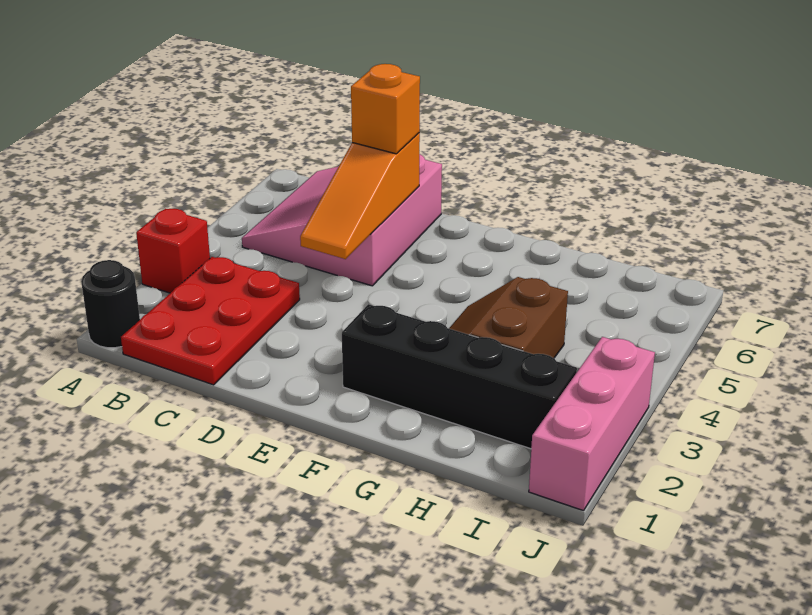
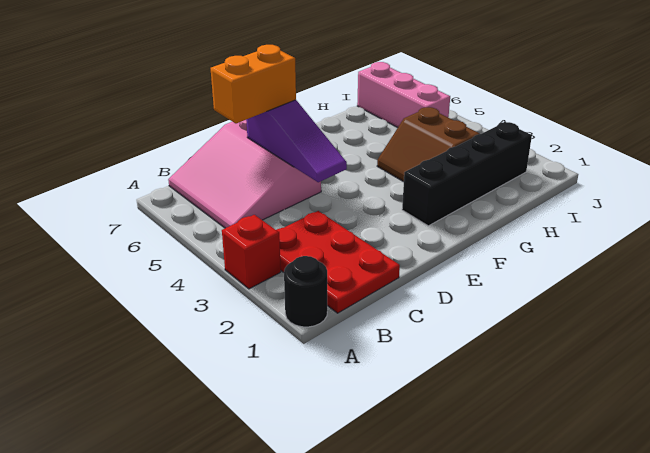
orange 1x3 slope [300,133,420,259] -> purple 1x3 slope [246,100,347,182]
orange 1x1 brick [351,64,420,154] -> orange 1x2 brick [211,45,296,123]
pink 1x3 brick [529,337,655,511] -> pink 1x3 brick moved to [357,62,450,127]

